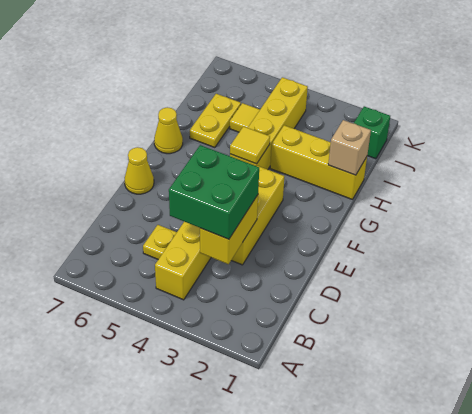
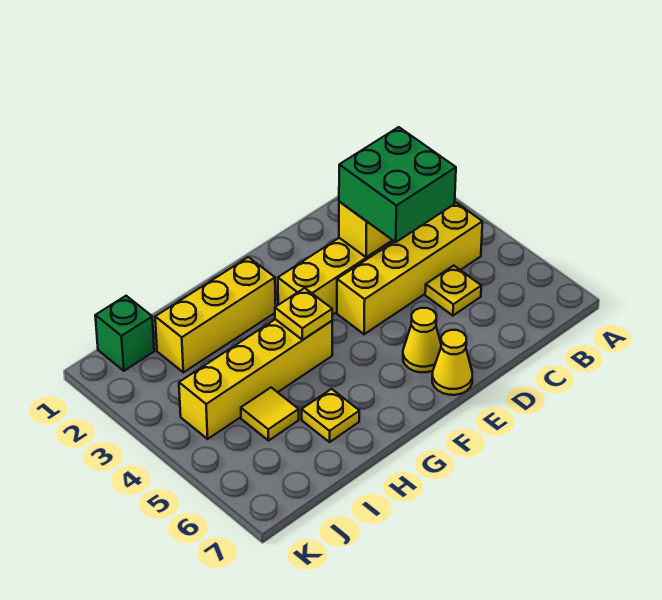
yellow 1x1 tile [230,126,270,164] -> yellow 1x1 plate [275,288,332,340]
yellow 1x1 cone [154,107,183,154] -> yellow 1x1 cone moved to [403,308,441,372]
yellow 1x3 brick [270,125,367,200] -> yellow 1x3 brick turned to [155,257,276,372]
tan 1x1 brick [328,120,371,175] -> none
yellow 1x2 plate [190,94,241,148] -> yellow 1x1 plate [302,389,359,442]

